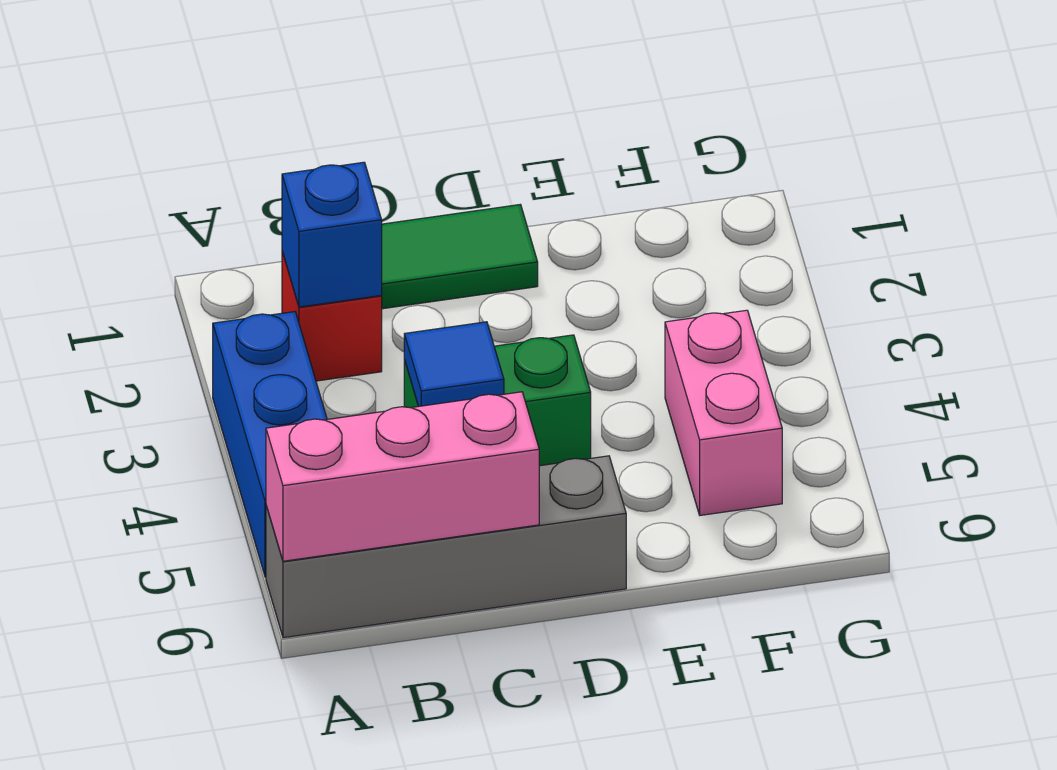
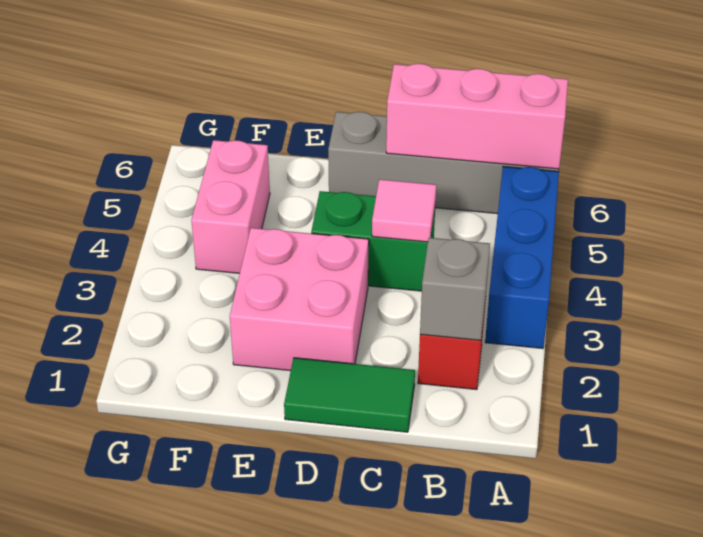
blue 1x1 brick [282,162,382,307] -> grey 1x1 brick [420,238,490,340]
blue 1x1 tile [404,322,504,406] -> pink 1x1 tile [372,179,436,242]
none -> pink 2x2 brick [230,228,369,371]

